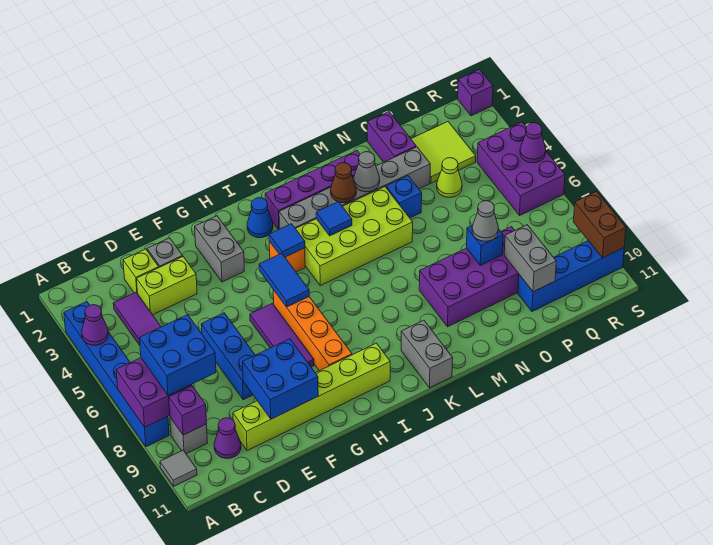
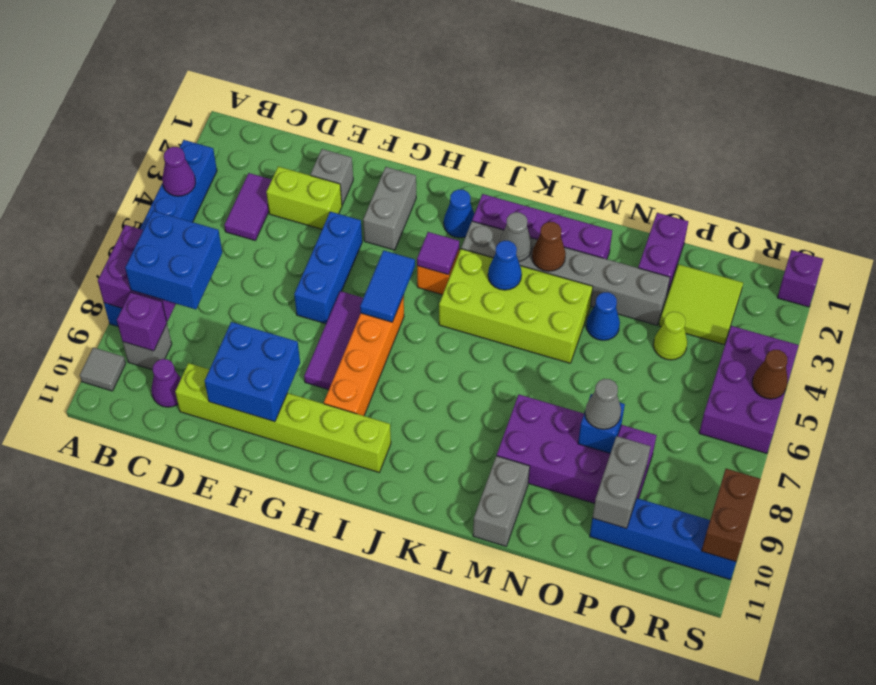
lime 1x1 brick [123,249,159,294] -> none
blue 1x3 brick [201,313,255,400] -> blue 1x3 brick moved to [294,212,362,324]
blue 1x1 tile [269,224,305,257] -> purple 1x1 tile [417,232,459,275]
blue 1x1 tile [316,202,352,236] -> blue 1x1 cone [488,241,522,290]
grey 1x2 brick [401,320,453,388] -> grey 1x2 brick moved to [473,456,530,546]
grey 1x1 cone [354,152,380,192] -> grey 1x1 cone moved to [499,212,532,261]
blue 1x1 brick [386,176,422,218] -> blue 1x1 cone [586,292,620,340]
purple 1x1 cone [520,123,546,163] -> brown 1x1 cone [752,350,788,399]

